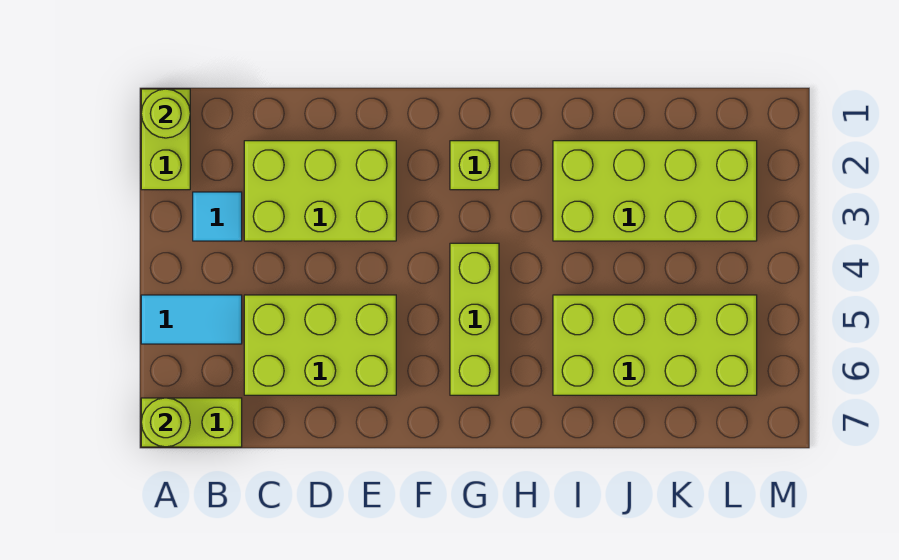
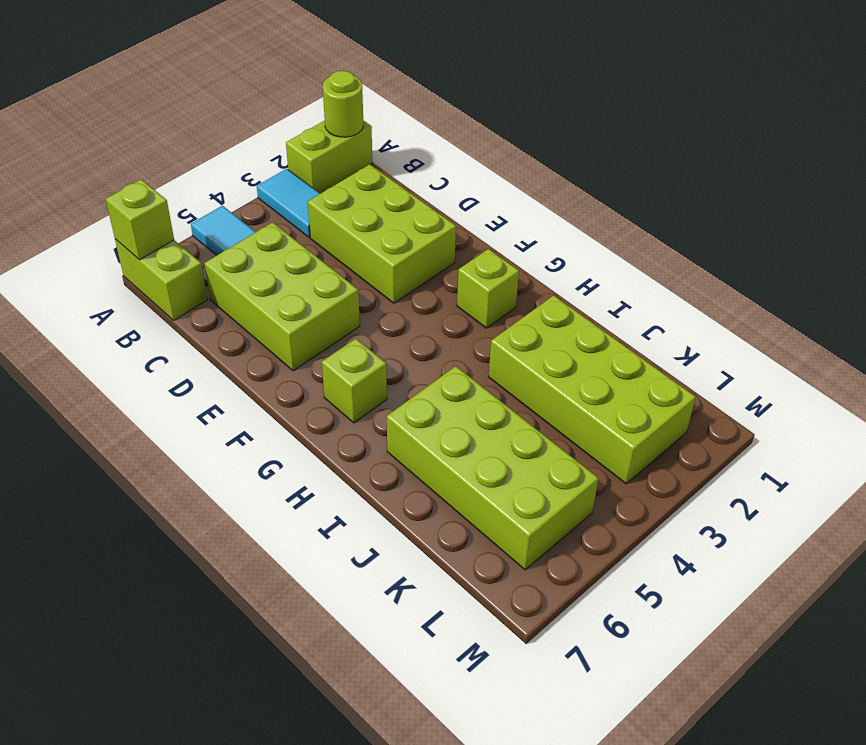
lime 1x1 round brick [141,398,190,447] -> lime 1x1 brick [106,179,174,260]
cyan 1x1 tile [193,192,242,241] -> cyan 1x2 tile [257,169,320,237]
lime 1x3 brick [450,243,499,395] -> lime 1x1 brick [322,339,387,423]

